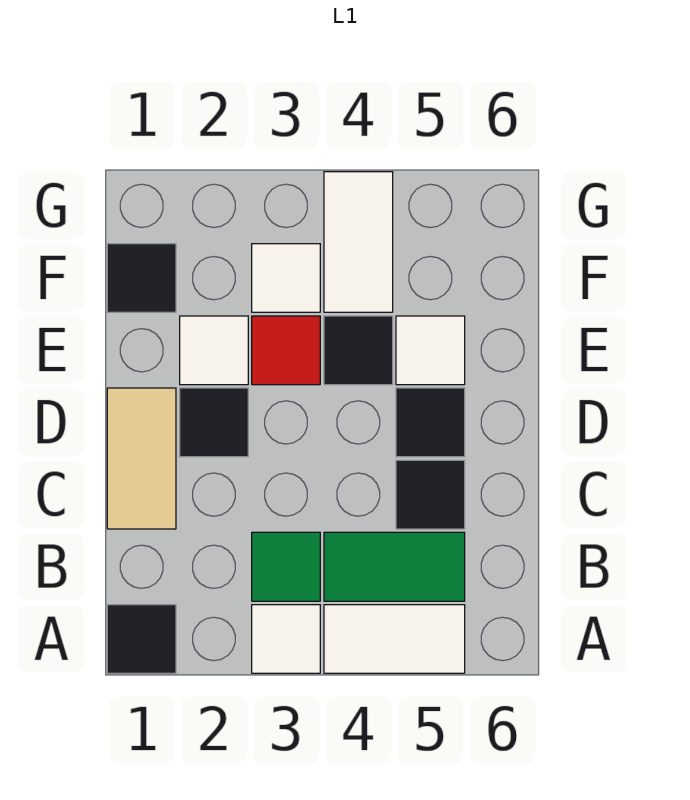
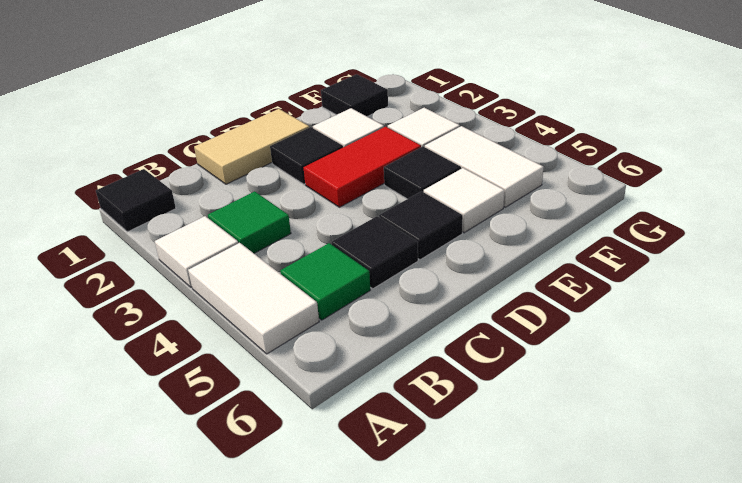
green 1x2 tile [324,532,465,601] -> green 1x1 tile [280,243,370,320]
red 1x1 tile [252,316,320,385] -> red 1x2 tile [304,127,421,207]
white 1x2 tile [324,172,393,312] -> white 1x2 tile turned to [425,126,543,207]

